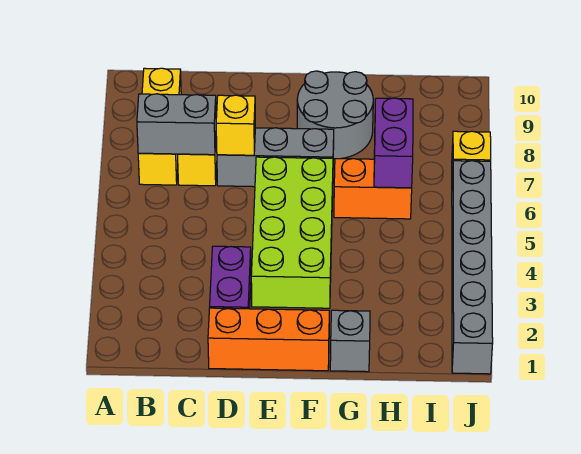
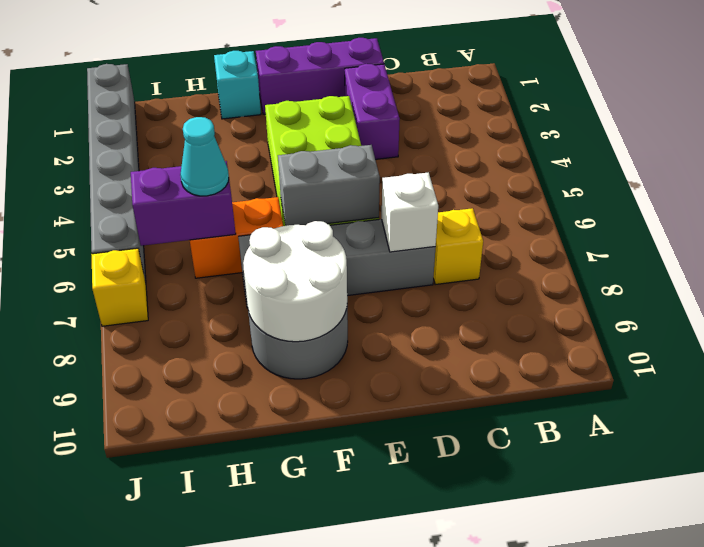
yellow 1x3 brick [138,68,181,185] -> none
grey 1x2 brick [137,94,216,155] -> grey 1x2 brick moved to [278,145,380,226]
orange 1x3 brick [208,308,329,371] -> purple 1x3 brick [256,38,384,114]
grey 1x3 brick [217,128,334,187] -> grey 1x4 brick [238,219,436,308]
yellow 1x1 brick [216,95,255,155] -> white 1x1 brick [382,172,438,252]
none -> white 2x2 round brick [243,221,347,342]
grey 1x1 brick [330,310,370,372] -> cyan 1x1 brick [214,51,261,119]
purple 1x2 brick [374,98,413,188] -> purple 1x2 brick turned to [131,161,236,246]
none -> cyan 1x1 cone [180,117,229,196]

